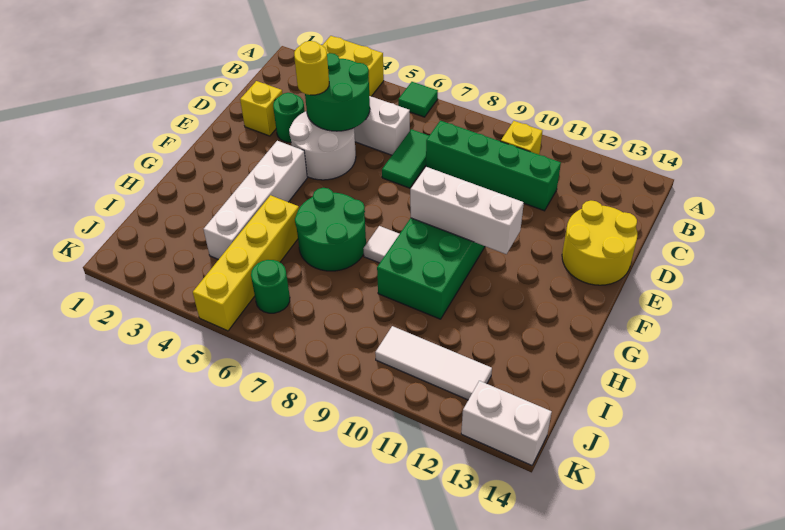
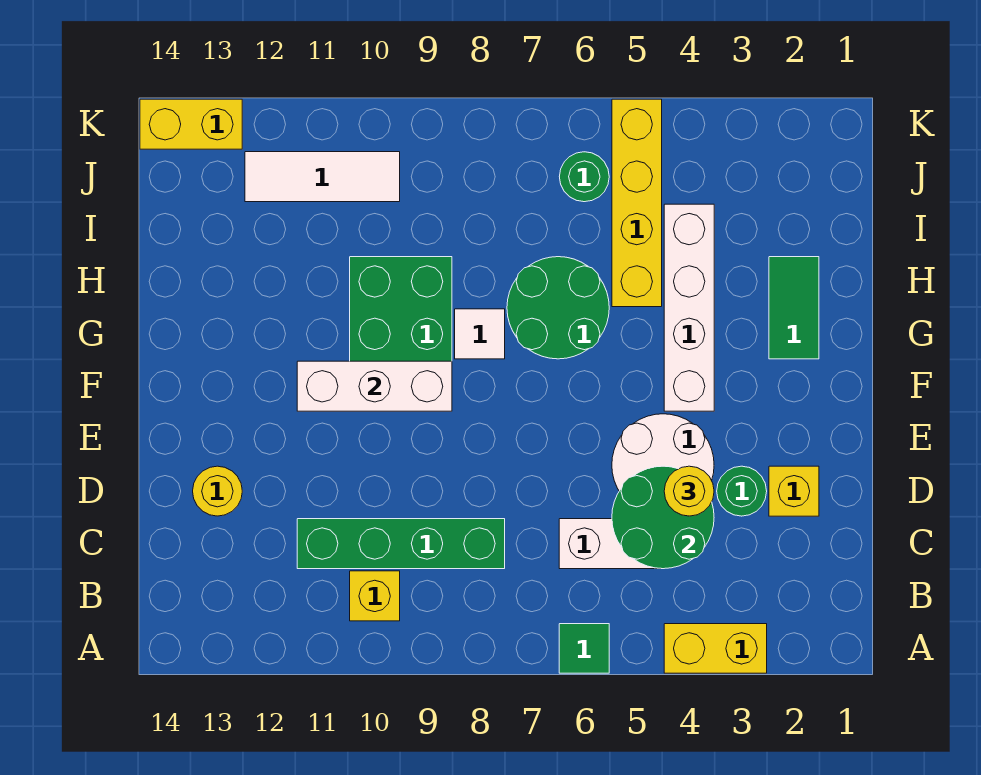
green 1x2 tile [382,129,429,188] -> green 1x2 tile moved to [769,257,819,359]
yellow 2x2 round brick [562,201,637,285] -> yellow 1x1 round brick [193,466,242,516]
white 1x2 brick [461,381,552,465] -> yellow 1x2 brick [140,99,242,149]

